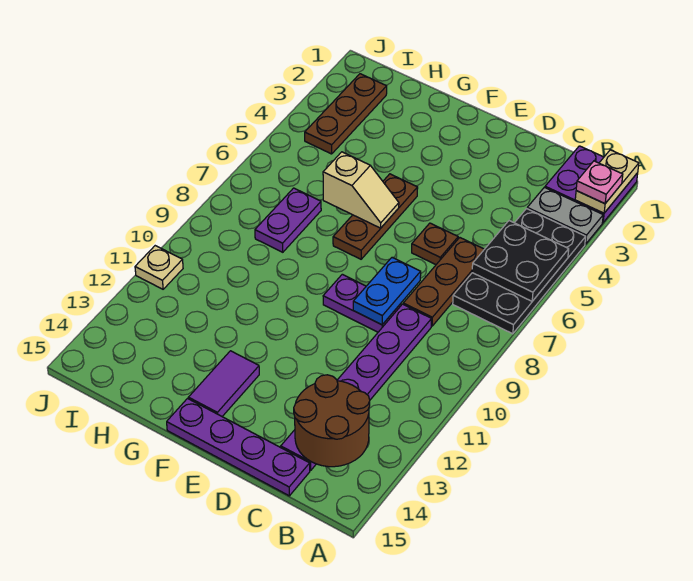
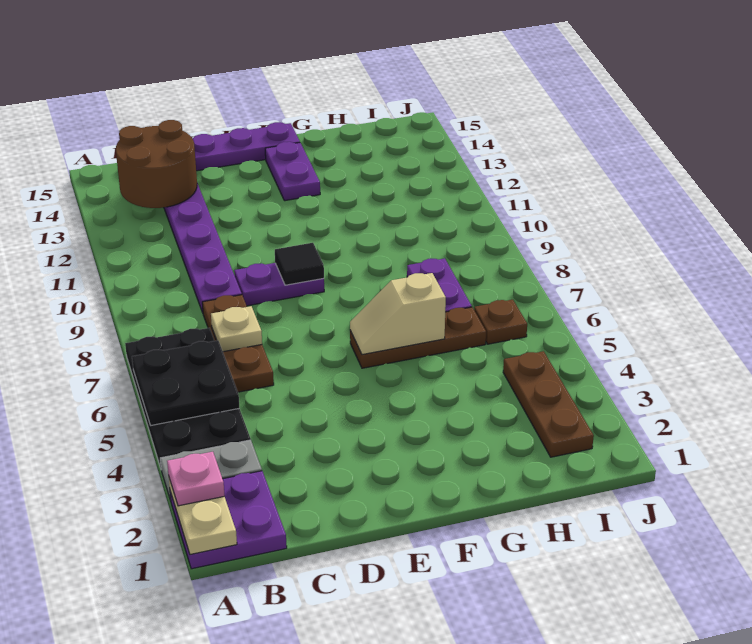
brown 1x1 plate [412,223,458,265] -> brown 1x1 plate moved to [474,300,527,344]
blue 1x2 plate [353,258,421,325] -> none
none -> black 1x1 tile [275,243,324,285]
brown 1x3 plate [333,174,418,259] -> brown 1x3 plate turned to [350,307,486,368]
purple 1x2 tile [189,351,259,416] -> purple 1x2 plate [265,142,320,201]
tan 1x1 plate [135,246,183,289] -> tan 1x1 plate moved to [211,306,262,352]

